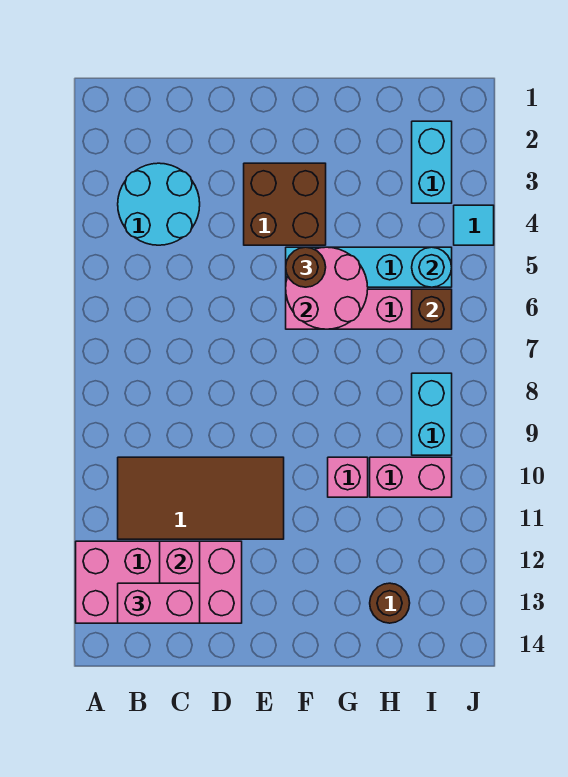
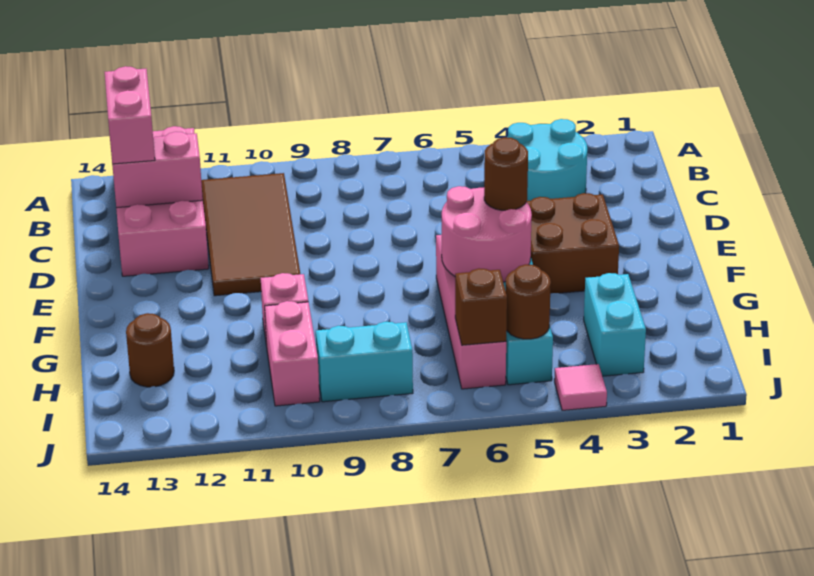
cyan 1x2 brick [412,121,452,203] -> cyan 1x2 brick turned to [584,273,646,376]
cyan 1x1 round brick [412,247,452,287] -> brown 1x1 round brick [506,264,551,339]
cyan 1x1 tile [454,205,494,245] -> pink 1x1 tile [554,364,607,410]

